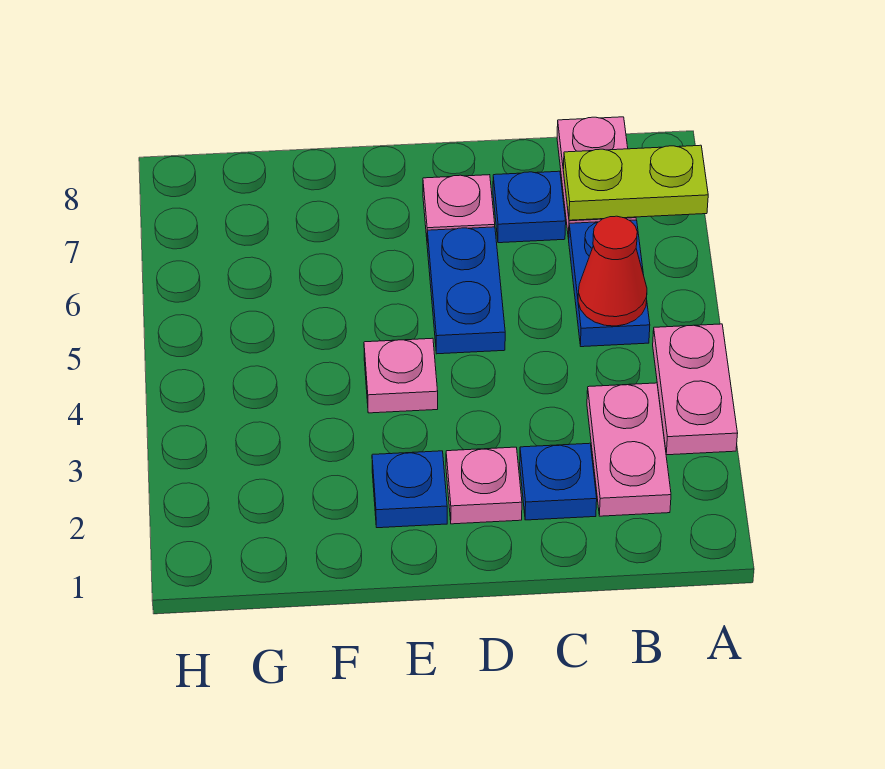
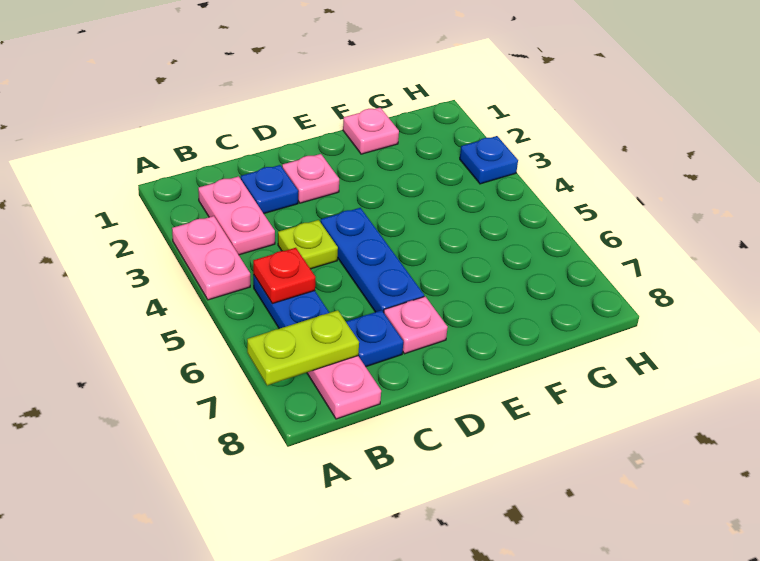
red 1x1 cone [578,216,647,326] -> red 1x1 plate [253,248,315,304]
none -> lime 1x1 plate [278,220,338,269]
blue 1x2 plate [427,227,505,354] -> blue 1x3 plate [321,208,424,312]
blue 1x1 plate [372,451,447,528] -> blue 1x1 plate moved to [460,136,518,184]
pink 1x1 plate [364,338,438,413] -> pink 1x1 plate moved to [343,108,399,154]

